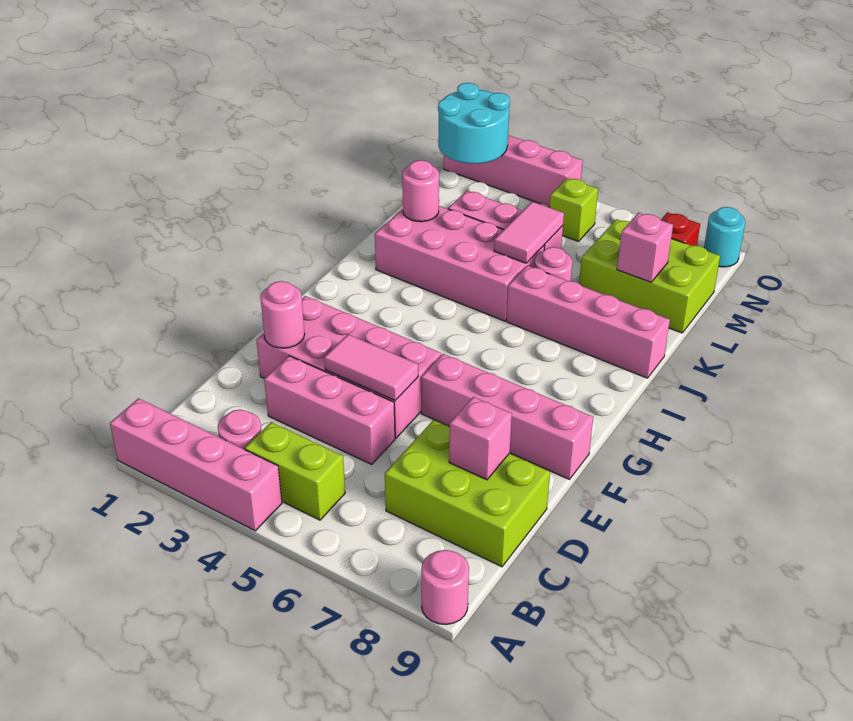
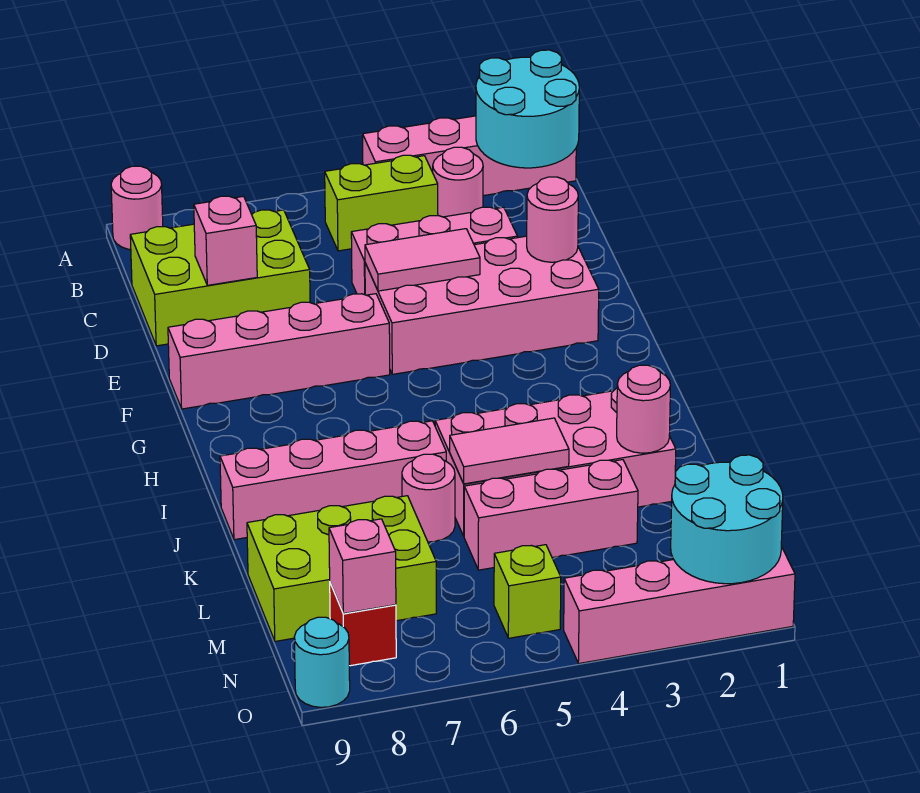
none -> cyan 2x2 round brick [476,50,579,168]
pink 1x2 tile [494,202,564,263] -> pink 1x2 tile turned to [450,418,569,484]
pink 1x1 brick [617,213,673,282] -> pink 1x1 brick moved to [329,519,396,614]

